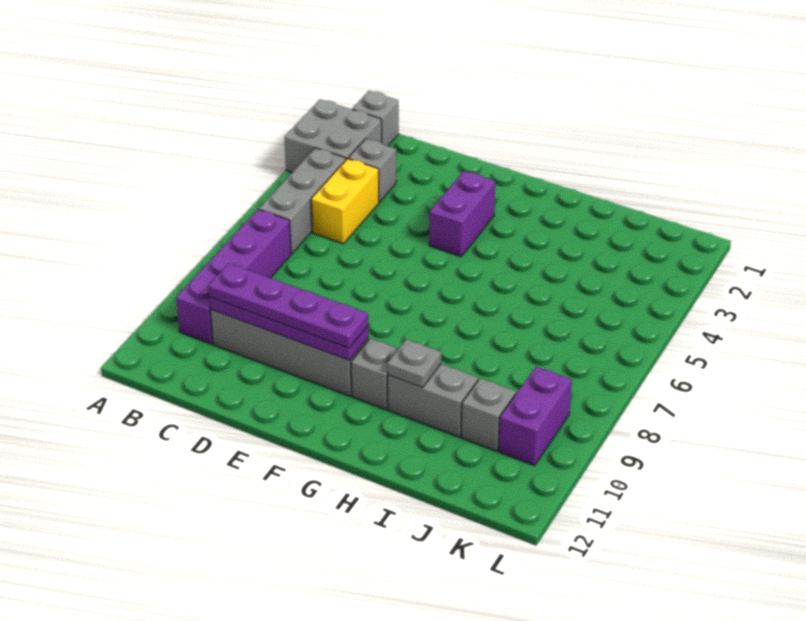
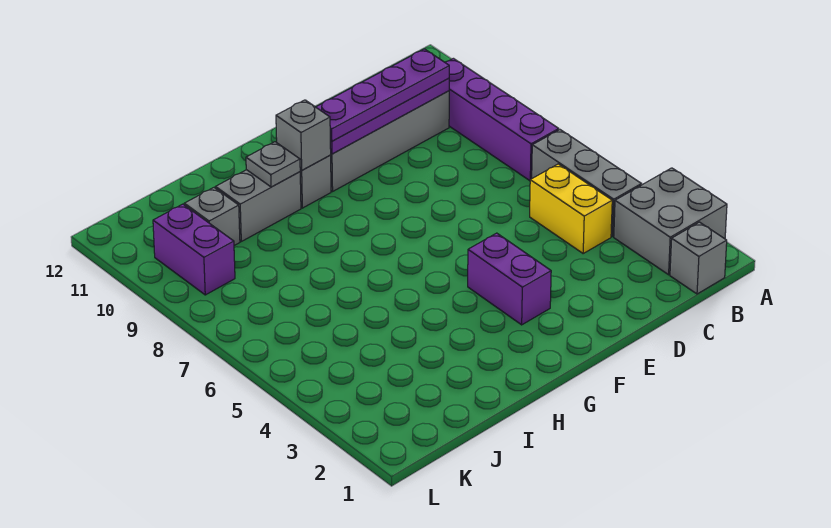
grey 1x1 brick [348,139,396,202] -> grey 1x1 brick moved to [276,100,331,170]

